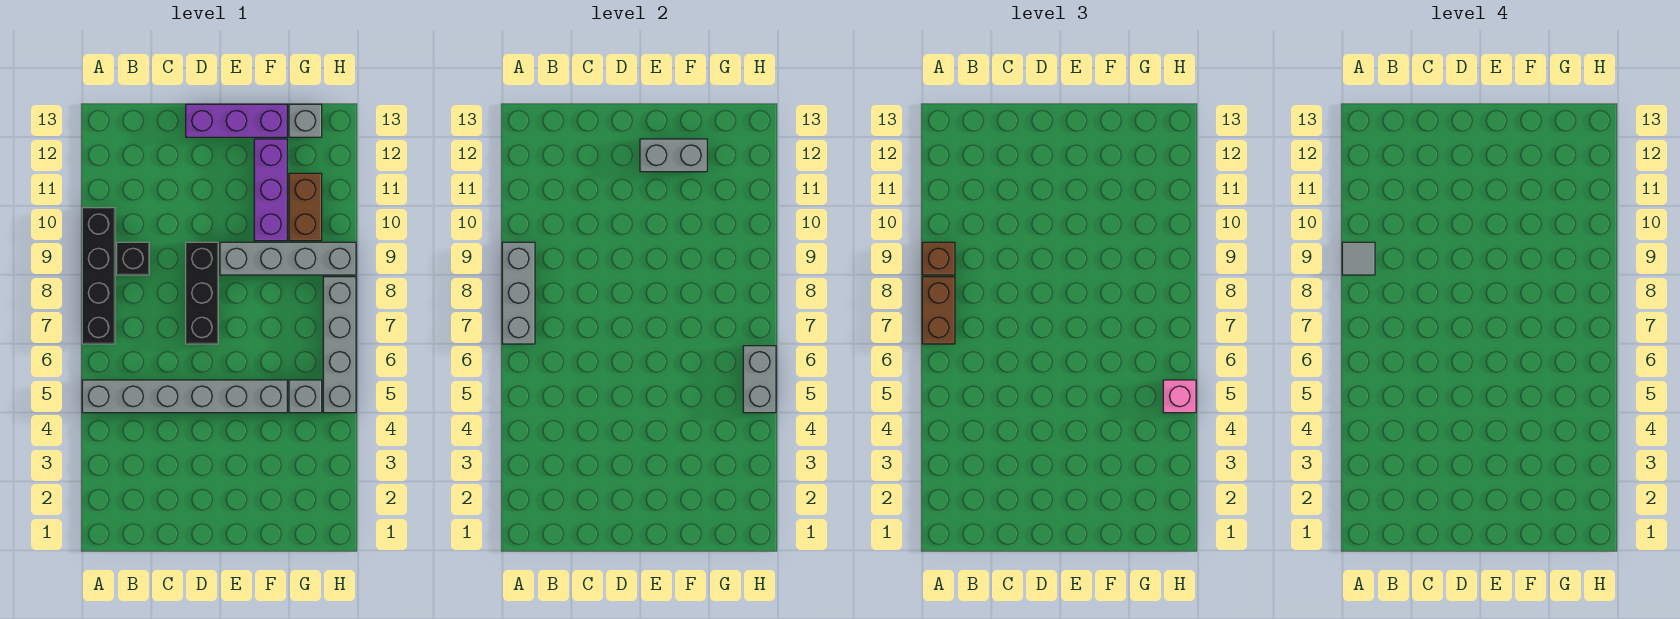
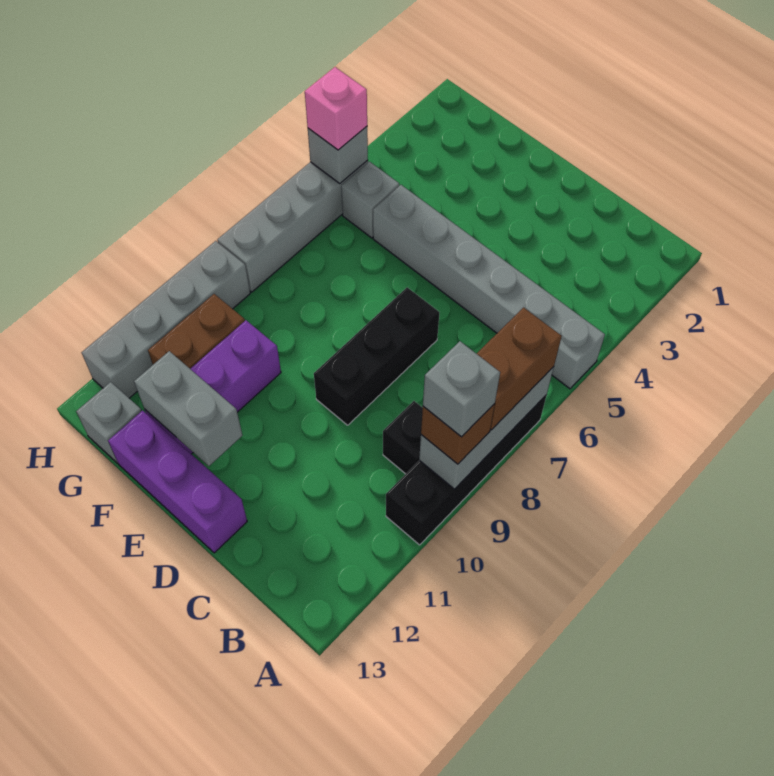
grey 1x1 tile [1342,242,1375,275] -> grey 1x1 brick [423,341,500,437]
grey 1x4 brick [220,242,356,275] -> grey 1x4 brick turned to [81,241,250,398]
grey 1x2 brick [743,346,776,413] -> grey 1x1 brick [308,127,368,183]

